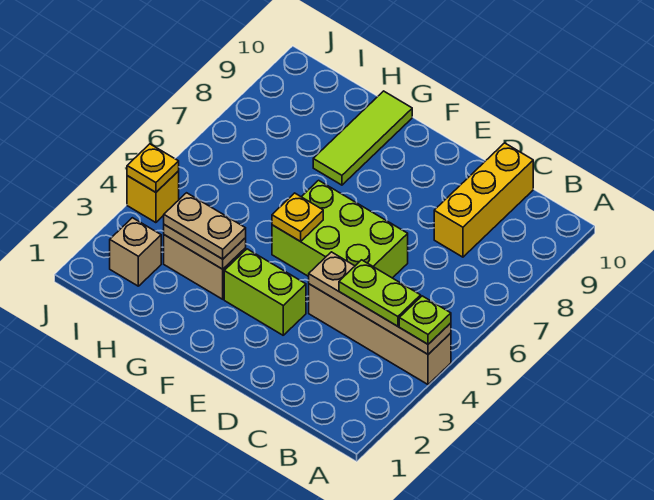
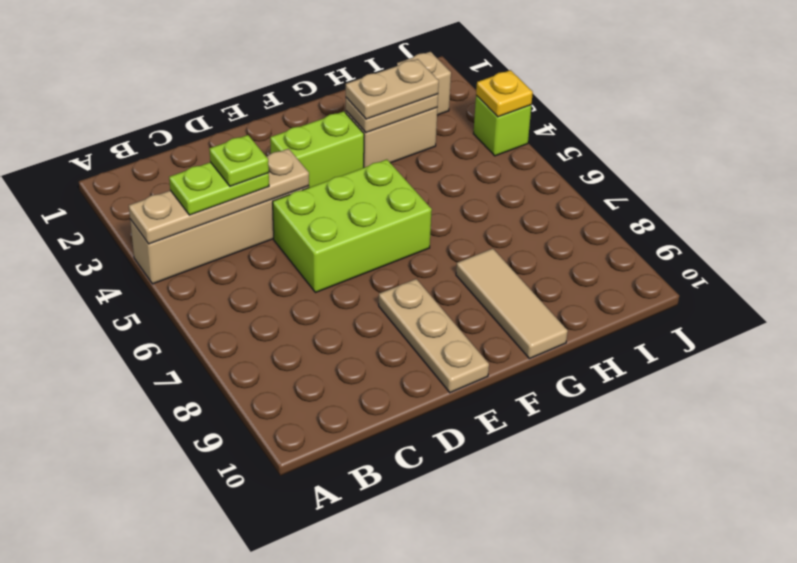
lime 1x1 plate [399,296,451,344] -> lime 1x1 plate moved to [209,135,269,186]
yellow 1x3 brick [434,143,533,257] -> none
none -> tan 1x3 plate [379,279,489,393]
yellow 1x1 plate [272,193,323,242] -> none
lime 1x3 tile [313,91,412,185] -> tan 1x3 tile [456,249,568,359]
yellow 1x1 brick [127,171,179,223] -> lime 1x1 brick [473,96,531,156]

